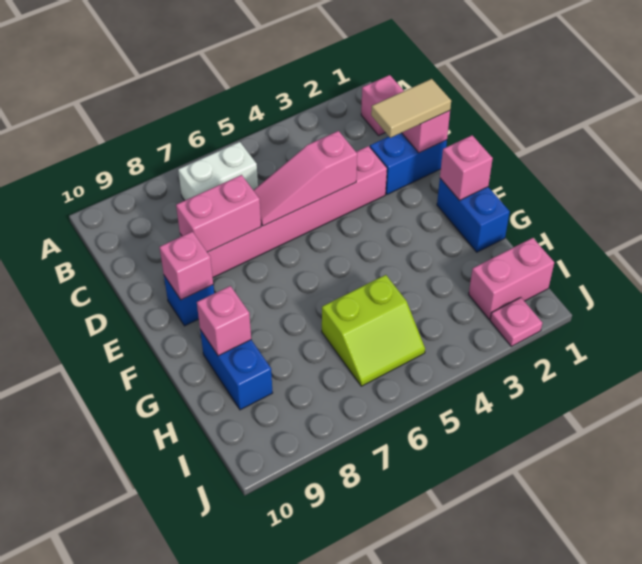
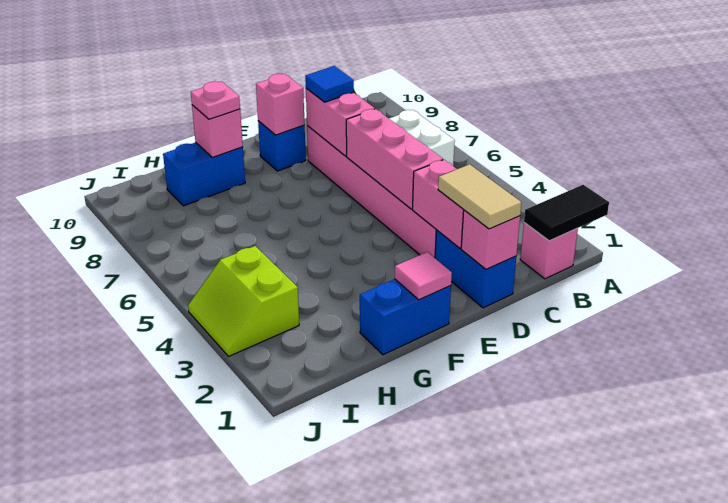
none -> black 1x2 tile [524,185,609,241]
pink 1x3 slope [253,131,357,226] -> pink 1x3 brick [346,109,443,209]
none -> blue 1x1 tile [305,66,354,102]
pink 1x1 brick [440,135,493,200] -> pink 1x1 tile [395,252,452,300]
lime 2x2 slope [322,275,425,386] -> lime 2x2 slope moved to [188,246,299,356]
pink 1x2 brick [469,238,554,319] -> pink 1x2 brick moved to [413,160,464,248]
pink 1x1 plate [490,298,542,346] -> pink 1x1 plate moved to [191,81,240,119]

